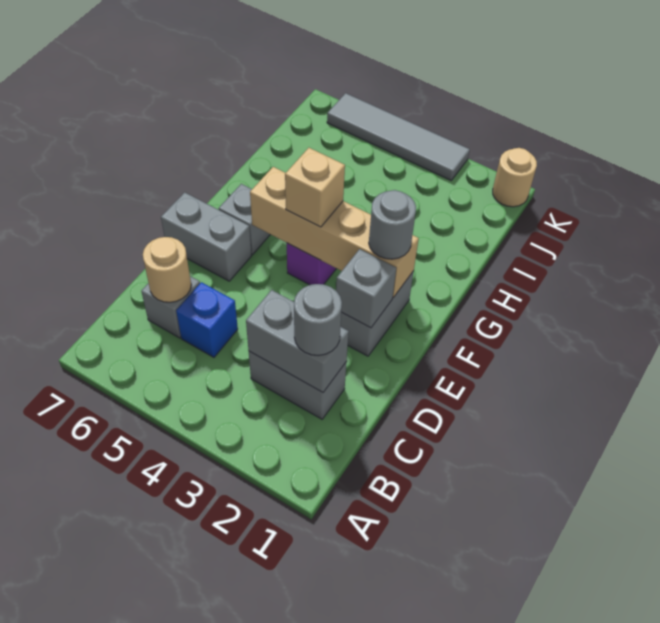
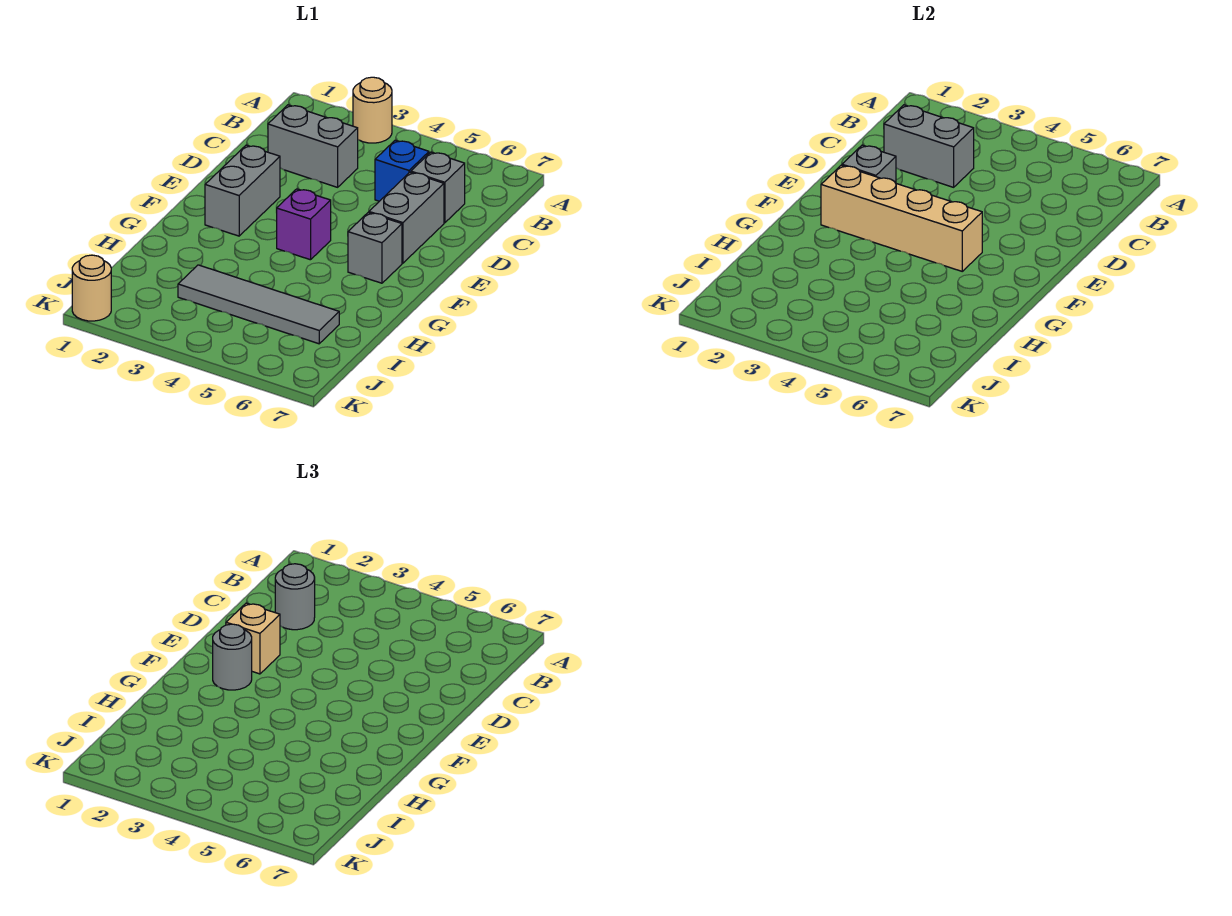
tan 1x1 round brick [143,237,191,302] -> tan 1x1 round brick moved to [353,77,392,143]
grey 1x2 brick [161,192,251,281] -> grey 1x2 brick turned to [369,172,444,263]
tan 1x1 brick [285,148,345,227] -> tan 1x1 brick moved to [226,603,280,674]
grey 1x4 tile [327,93,470,180] -> grey 1x4 tile moved to [178,265,339,344]

